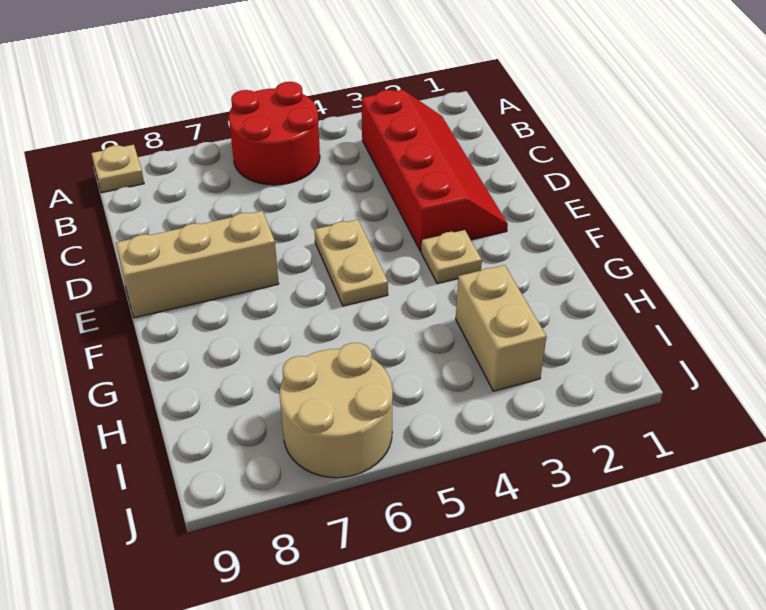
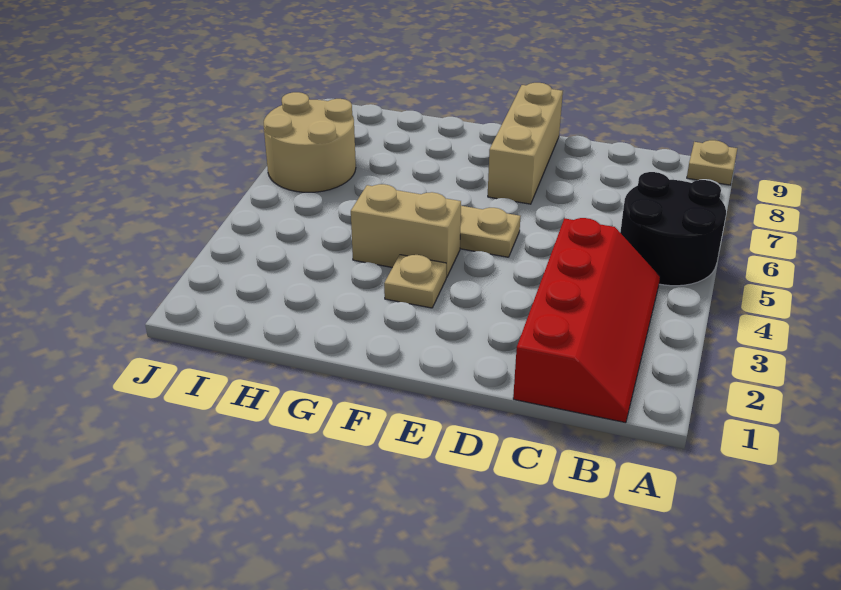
red 2x2 round brick [229,82,320,185] -> black 2x2 round brick [620,172,726,286]
red 2x4 slope [362,90,508,251] -> red 2x4 slope turned to [513,218,660,423]
tan 1x2 brick [456,265,547,391] -> tan 1x2 brick moved to [351,184,461,277]

